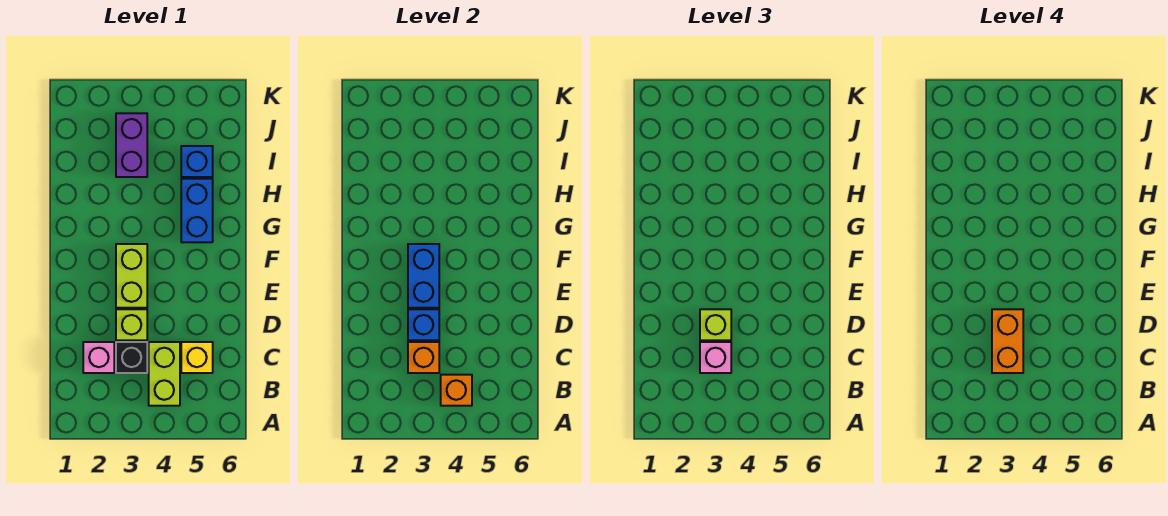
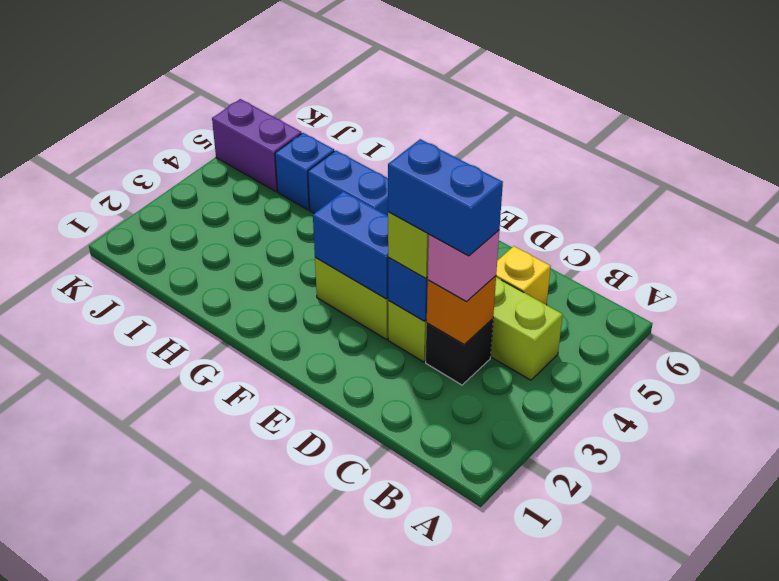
orange 1x1 brick [441,375,472,406] -> none
pink 1x1 brick [83,342,114,373] -> none
orange 1x2 brick [992,309,1023,373] -> blue 1x2 brick [388,139,503,256]
purple 1x2 brick [116,113,147,177] -> purple 1x2 brick moved to [212,99,302,191]

